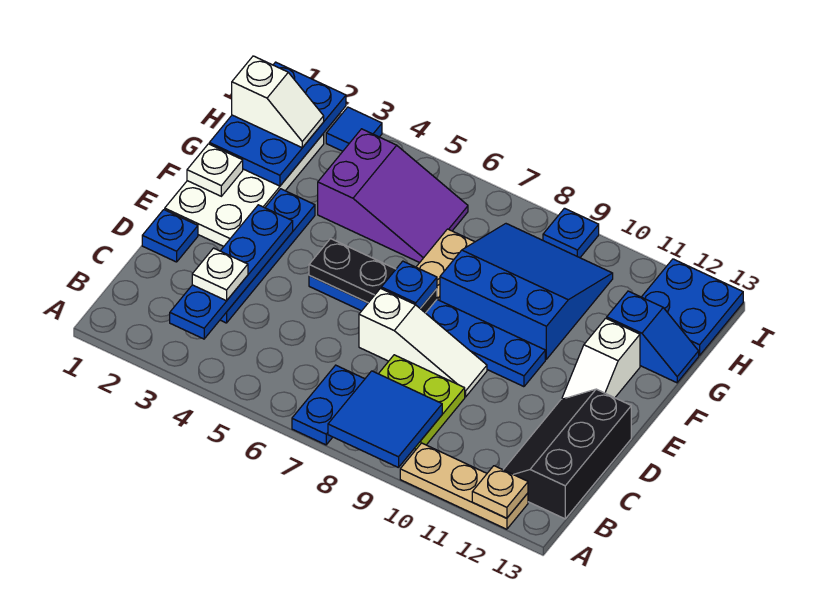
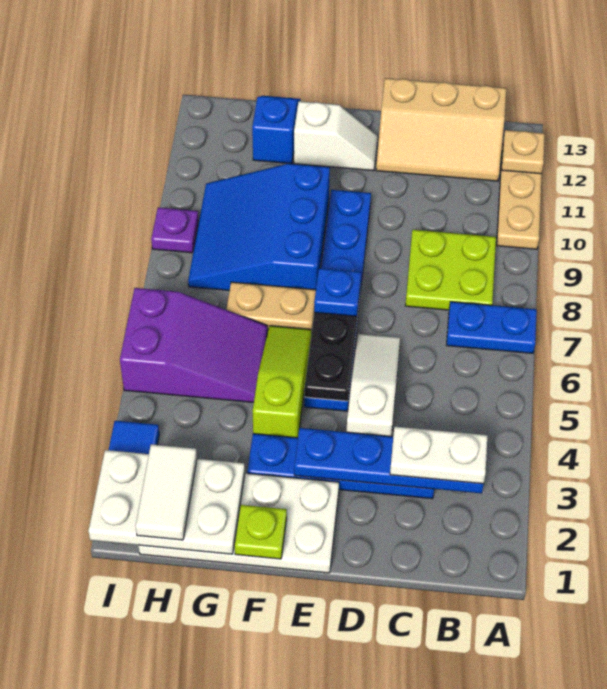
blue 2x2 tile [328,371,442,468] -> none
black 2x3 slope [504,389,631,519] -> tan 2x3 slope [376,78,506,181]
white 1x1 plate [192,248,248,301] -> white 1x2 plate [390,427,488,484]
blue 1x1 plate [142,210,198,262] -> none
white 1x3 slope [359,288,487,397] -> white 1x3 slope moved to [346,334,400,436]
white 1x1 plate [187,144,243,196] -> lime 1x1 plate [235,505,287,559]
none -> lime 1x3 slope [253,326,312,438]
blue 2x3 plate [209,62,346,186] -> white 2x3 plate [88,450,245,554]
purple 2x3 slope [318,129,468,263] -> purple 2x3 slope turned to [120,288,267,402]
white 1x2 slope [232,56,324,148] -> white 1x2 tile [136,444,197,540]
blue 2x2 plate [642,259,743,356] -> none
blue 1x1 plate [543,208,599,258] -> purple 1x1 plate [151,207,199,253]

